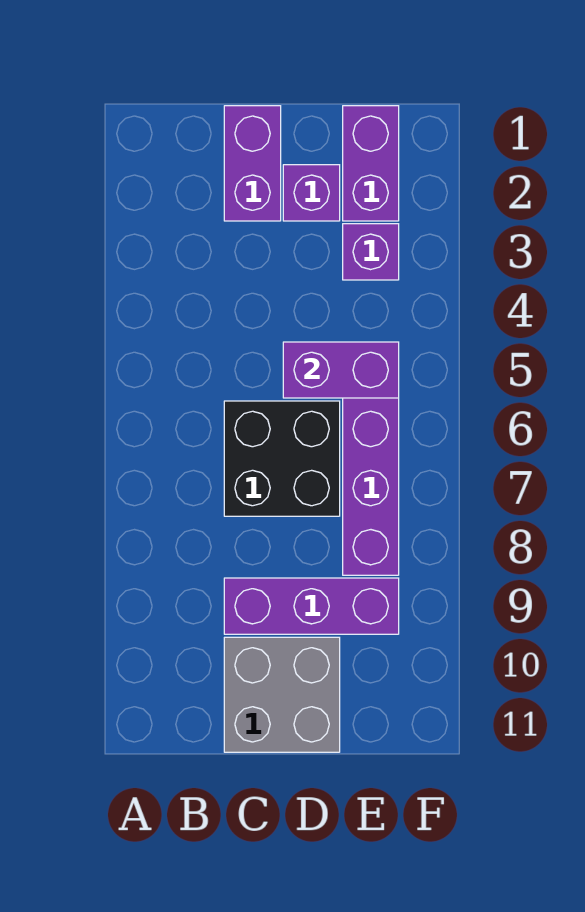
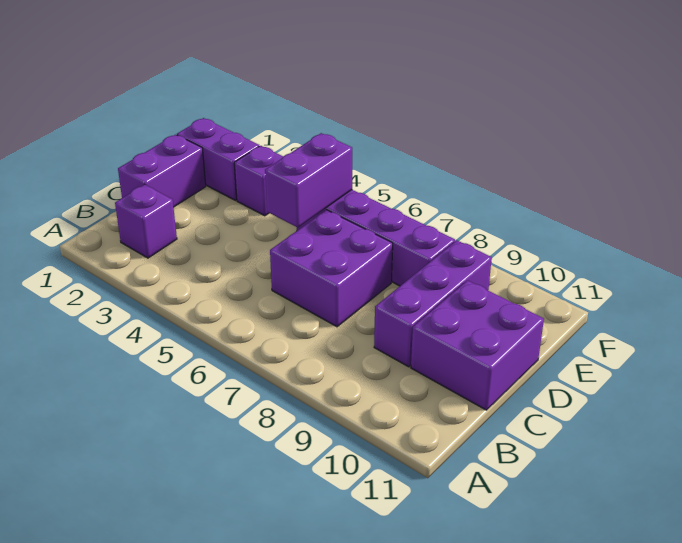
purple 1x2 brick [224,106,281,221] -> purple 1x2 brick turned to [118,135,206,207]
black 2x2 brick [224,401,340,516] -> purple 2x2 brick [270,210,393,327]
grey 2x2 brick [224,637,340,752] -> purple 2x2 brick [411,280,544,410]
purple 1x1 brick [283,165,340,221] -> purple 1x1 brick moved to [115,185,177,258]

